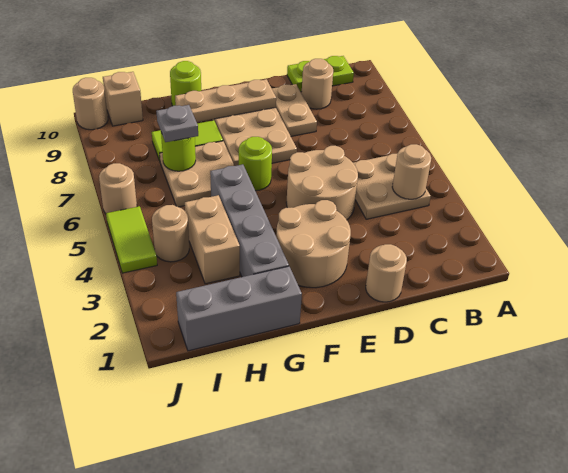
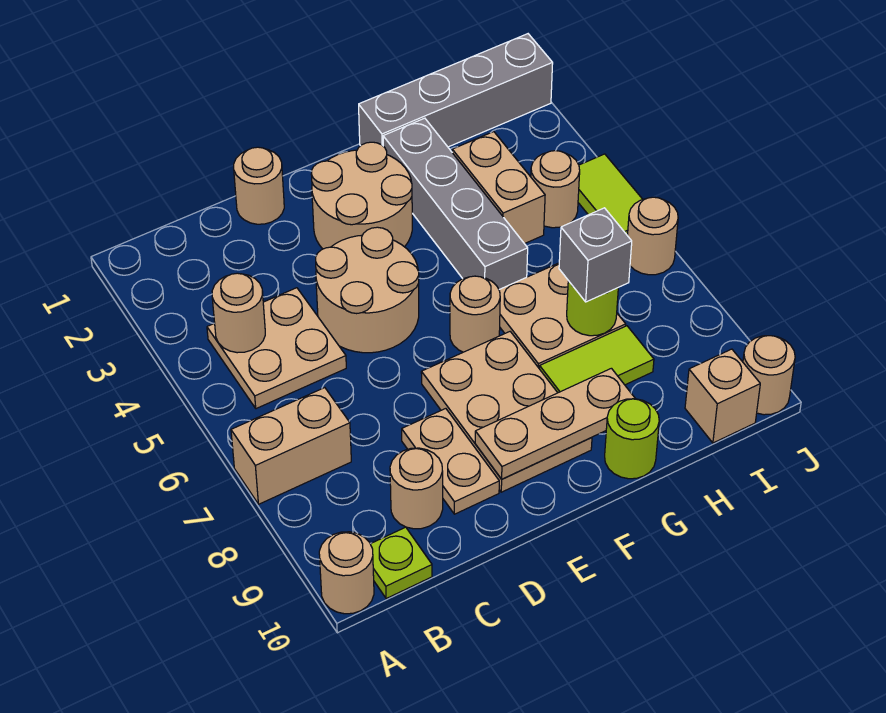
none -> tan 1x2 brick [231,388,351,504]
none -> tan 1x1 round brick [319,532,374,614]
lime 1x2 plate [287,56,354,92] -> lime 1x1 plate [371,527,432,599]
lime 1x1 round brick [239,137,272,191] -> tan 1x1 round brick [450,276,500,352]
grey 1x3 brick [176,266,302,351] -> grey 1x4 brick [359,34,553,147]
grey 1x1 plate [156,105,198,142] -> grey 1x1 brick [559,208,632,302]

